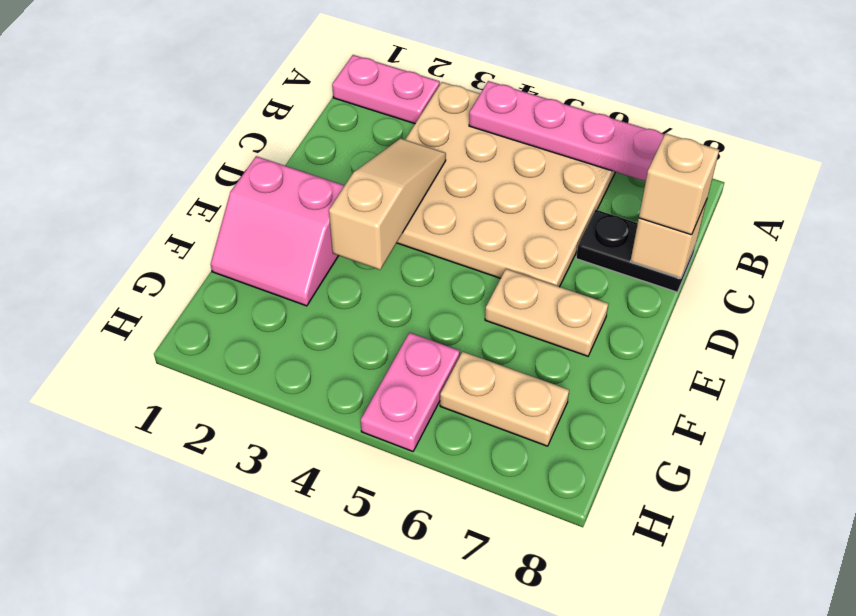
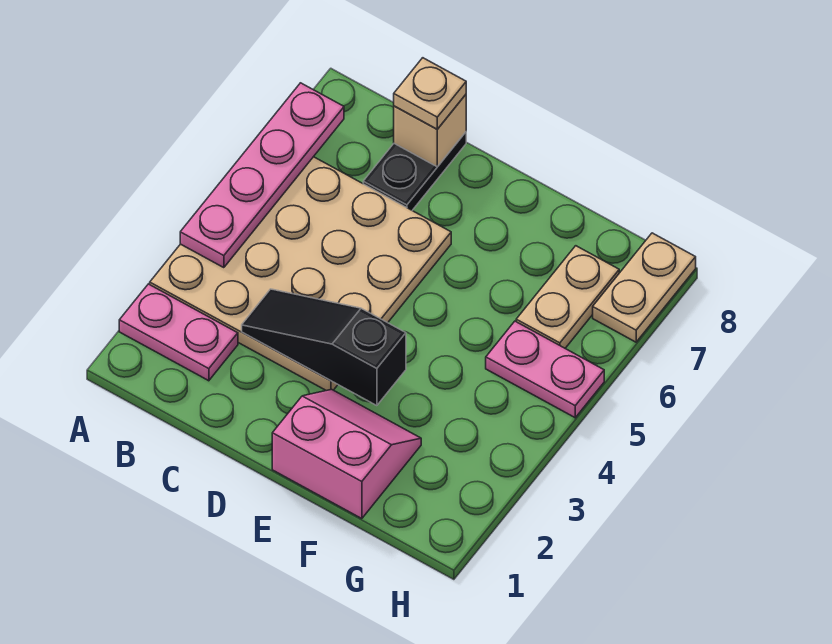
pink 1x2 plate [332,55,440,124] -> pink 1x2 plate turned to [119,284,238,381]
tan 1x3 slope [329,139,446,270] -> black 1x3 slope [242,289,406,406]
tan 1x1 brick [639,133,719,235] -> tan 1x1 plate [394,58,466,129]
pink 2x2 slope [211,156,345,306] -> pink 2x2 slope turned to [272,389,421,519]
tan 1x2 plate [485,269,608,356] -> tan 1x2 plate moved to [593,233,696,342]

